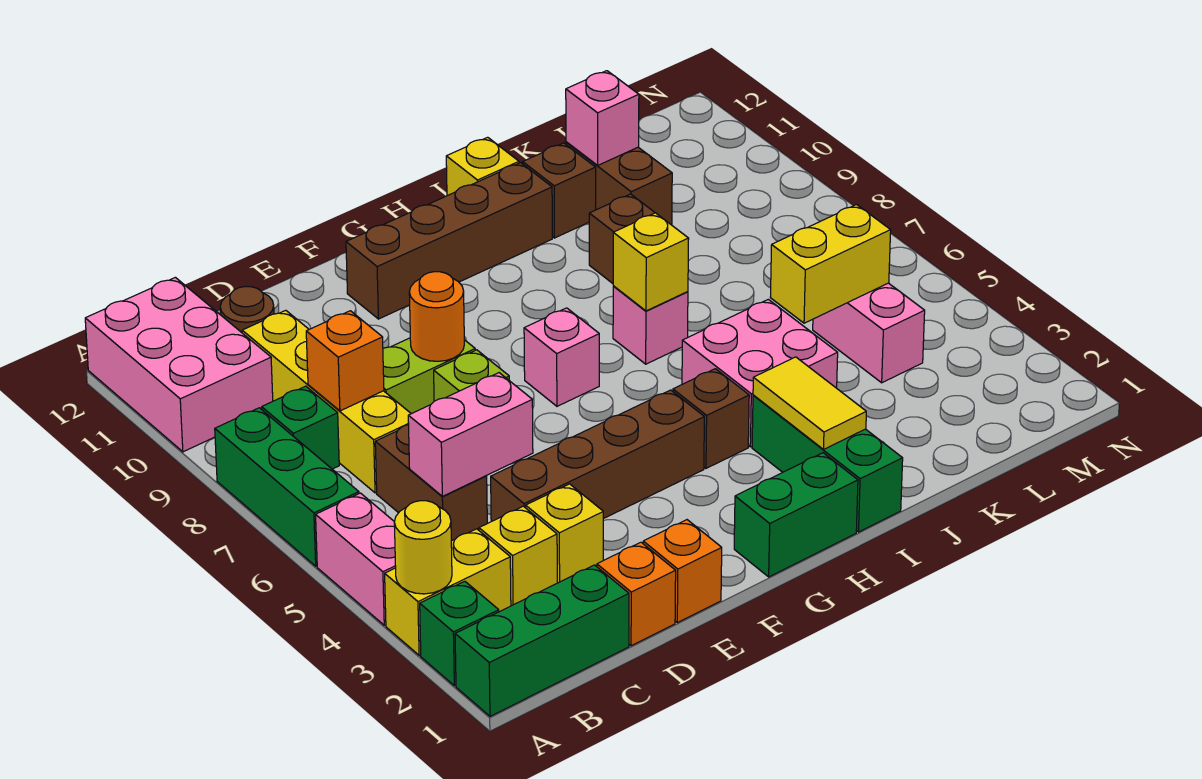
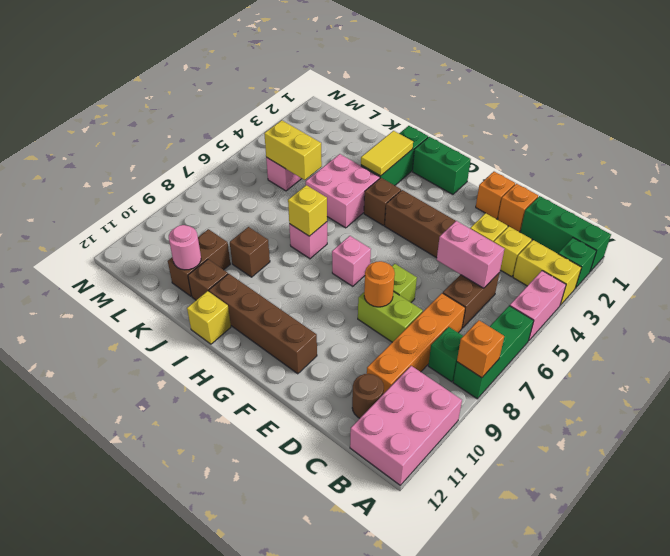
yellow 1x1 round brick [394,501,452,594] -> none
yellow 1x4 brick [242,310,411,493] -> orange 1x4 brick [367,293,465,394]
orange 1x1 brick [306,311,384,411] -> orange 1x1 brick moved to [457,320,504,378]
pink 1x1 brick [566,71,639,165] -> pink 1x1 round brick [169,225,201,270]

